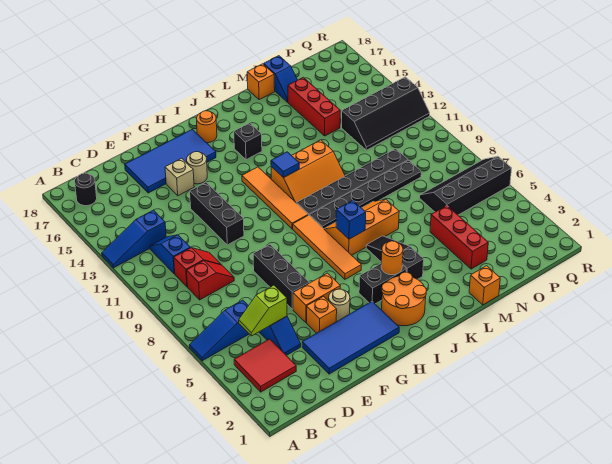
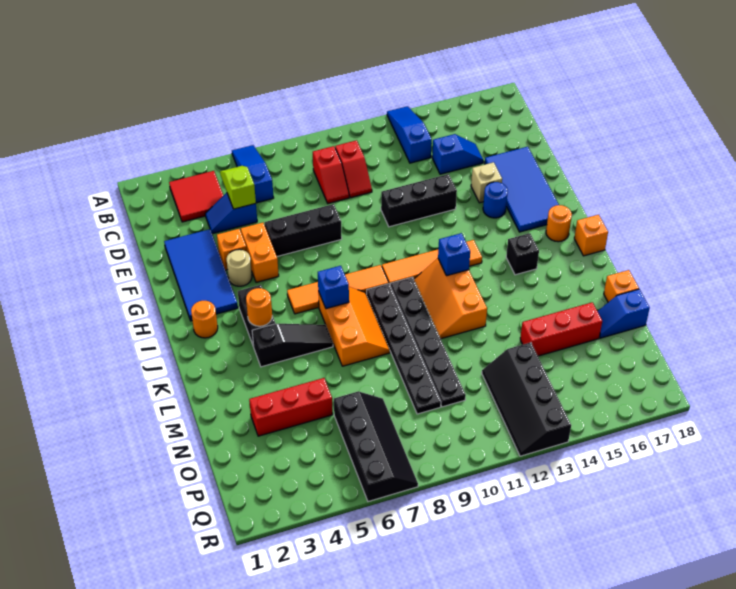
black 1x1 round brick [75,173,97,206] -> none
blue 1x2 slope [150,235,190,274] -> blue 1x2 slope moved to [432,134,483,174]
tan 1x1 round brick [186,152,207,184] -> blue 1x1 round brick [483,182,508,218]
orange 2x2 round brick [382,272,427,326] -> orange 1x1 round brick [191,301,218,338]
blue 1x1 tile [271,152,299,177] -> blue 1x1 brick [438,233,470,276]
orange 1x1 brick [469,266,500,305] -> orange 1x1 brick moved to [574,215,608,256]

